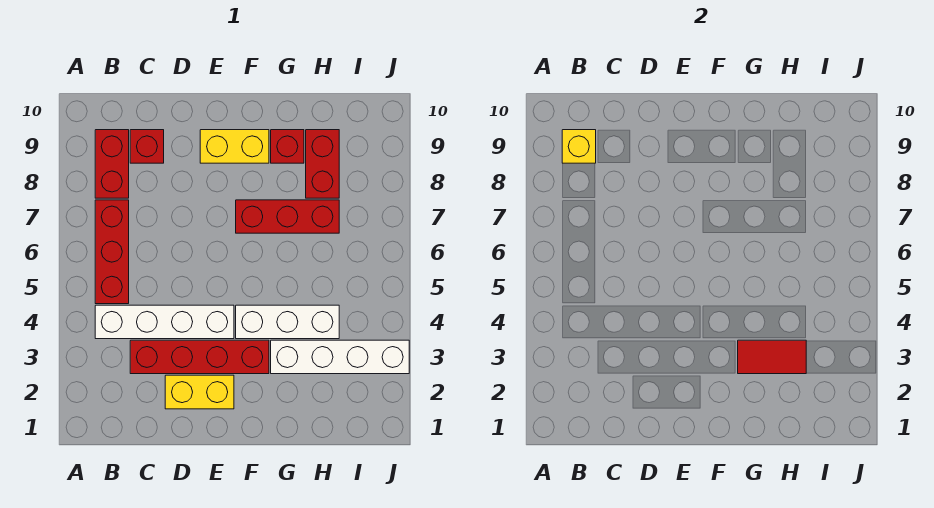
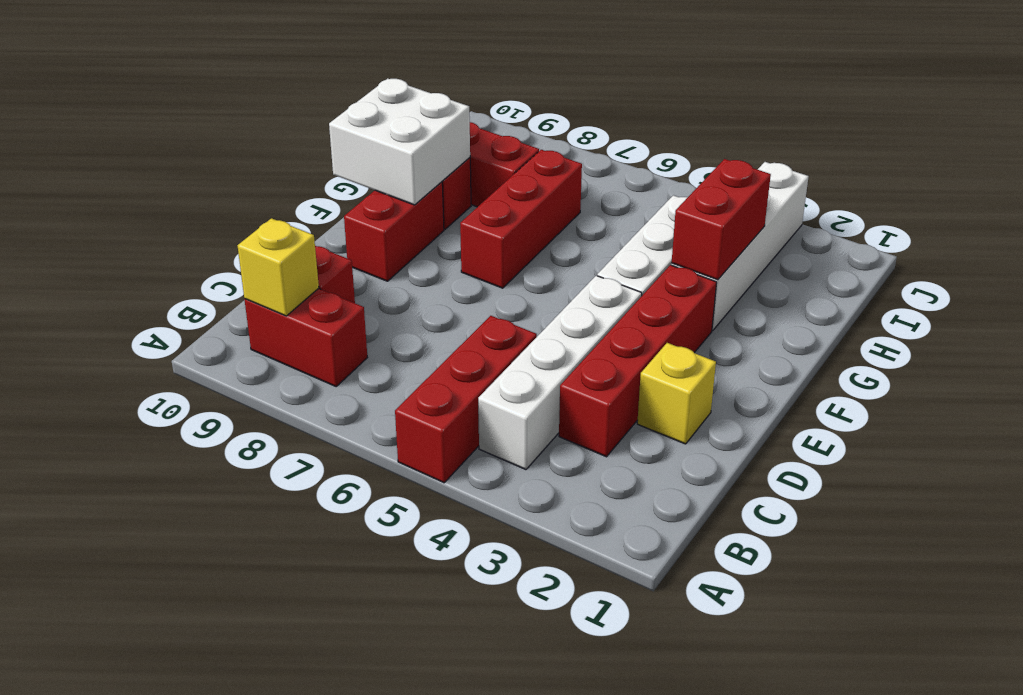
red 1x3 brick [95,200,129,304] -> red 1x3 brick turned to [395,316,537,483]
yellow 1x2 brick [165,375,234,409] -> yellow 1x1 brick [637,343,716,444]
yellow 1x2 brick [200,130,269,163] -> red 1x2 brick [344,182,444,281]
none -> white 2x2 brick [329,78,470,205]
red 1x2 tile [738,340,806,374] -> red 1x2 brick [672,159,771,280]

